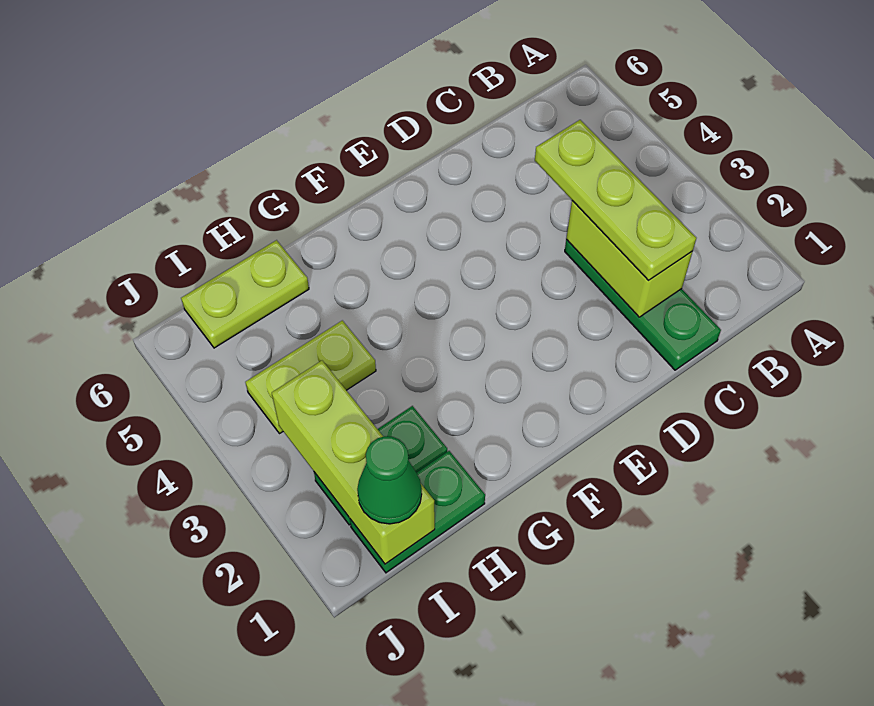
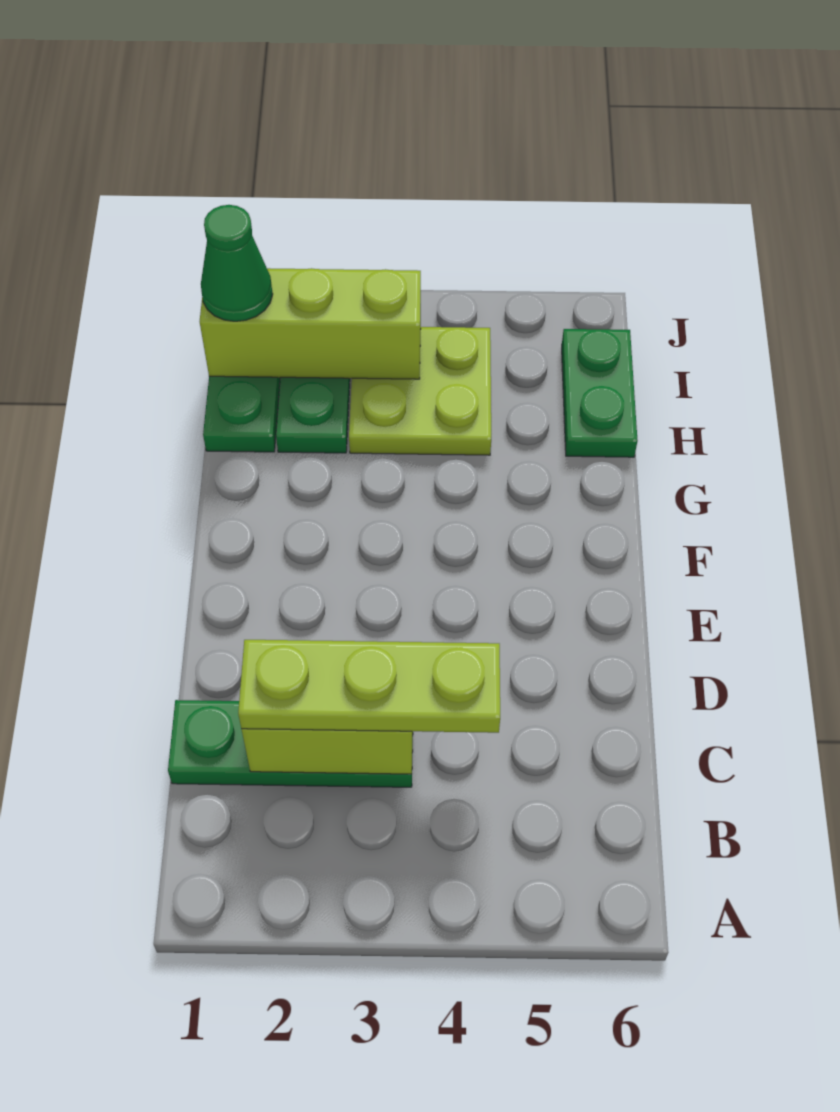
lime 1x2 plate [245,321,376,434] -> lime 2x2 plate [349,327,491,455]
lime 1x2 plate [181,240,309,348] -> green 1x2 plate [562,329,638,457]

